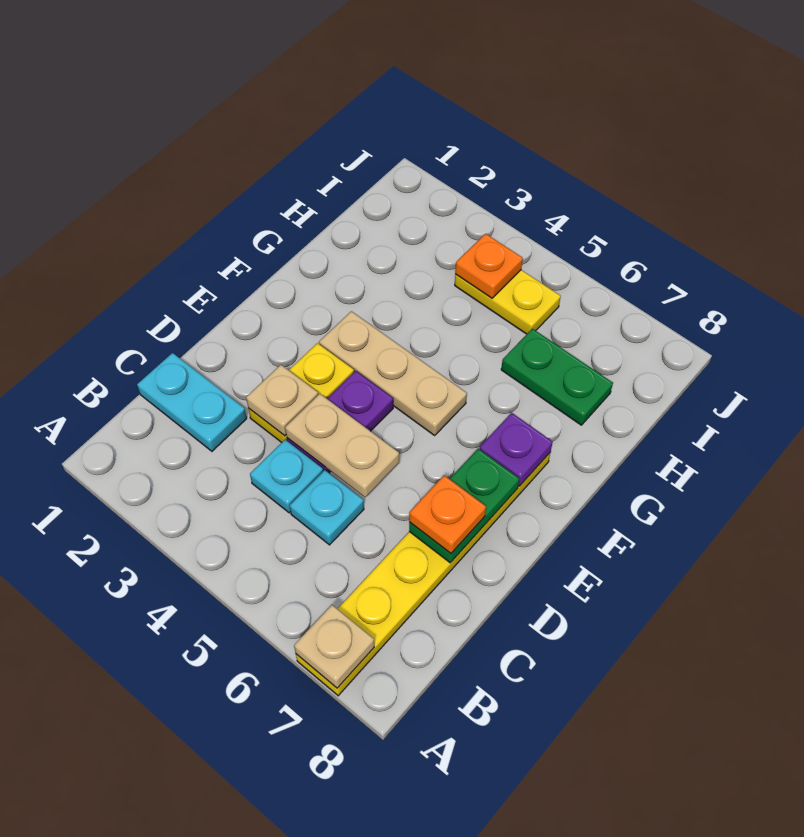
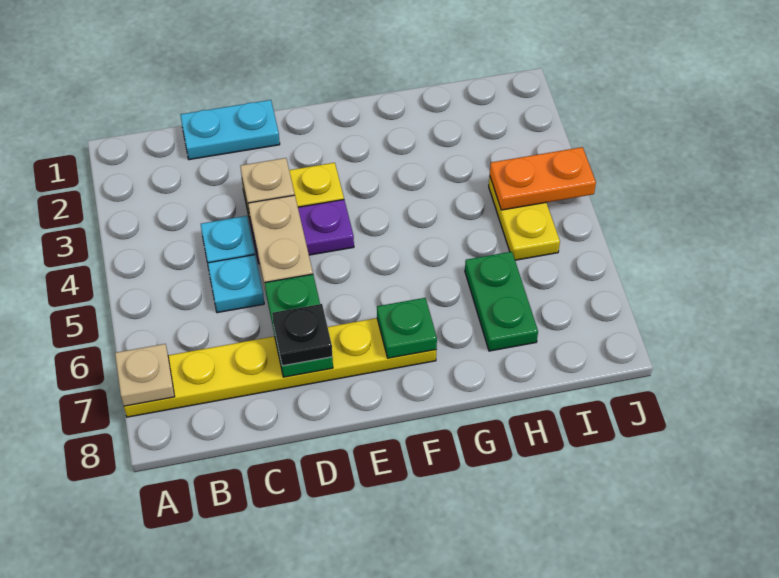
cyan 1x2 plate [137,353,247,451] -> cyan 1x2 plate turned to [180,100,280,160]
green 1x2 plate [409,449,519,563] -> green 1x2 plate turned to [265,274,333,377]
orange 1x1 plate [409,475,486,553] -> black 1x1 plate [272,304,332,366]
tan 1x3 plate [319,311,467,435] -> none
purple 1x1 plate [480,413,553,486] -> green 1x1 plate [377,298,437,358]
orange 1x1 plate [455,234,523,298] -> orange 1x2 plate [490,147,596,210]

